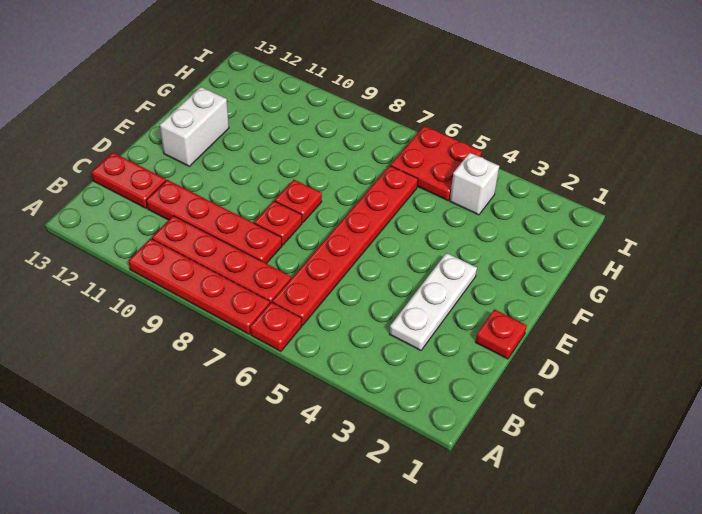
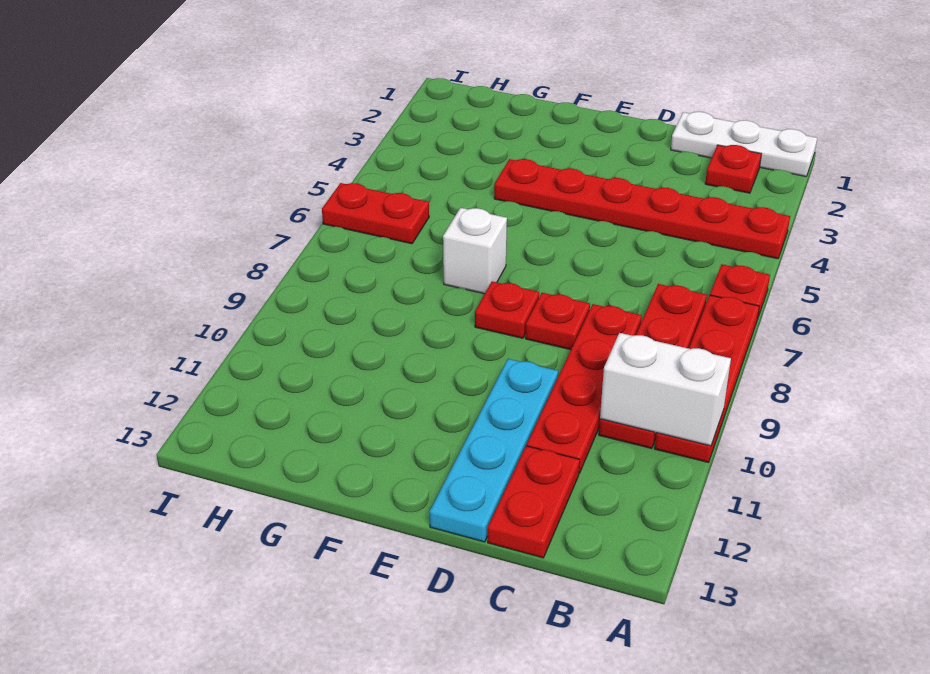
red 1x6 plate [272,166,418,325] -> red 1x6 plate moved to [494,159,790,259]
white 1x3 plate [390,253,477,351] -> white 1x3 plate moved to [671,112,817,176]
red 1x1 plate [475,309,527,359] -> red 1x1 plate moved to [705,145,761,193]
none -> cyan 1x4 plate [430,359,558,542]
white 1x2 brick [160,87,229,166] -> white 1x2 brick moved to [600,333,731,446]
white 1x1 brick [450,153,499,215] -> white 1x1 brick moved to [443,208,507,294]
red 2x2 plate [391,126,482,201] -> red 1x2 plate [322,183,429,244]

